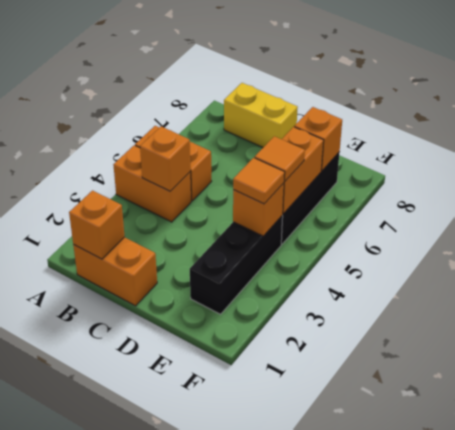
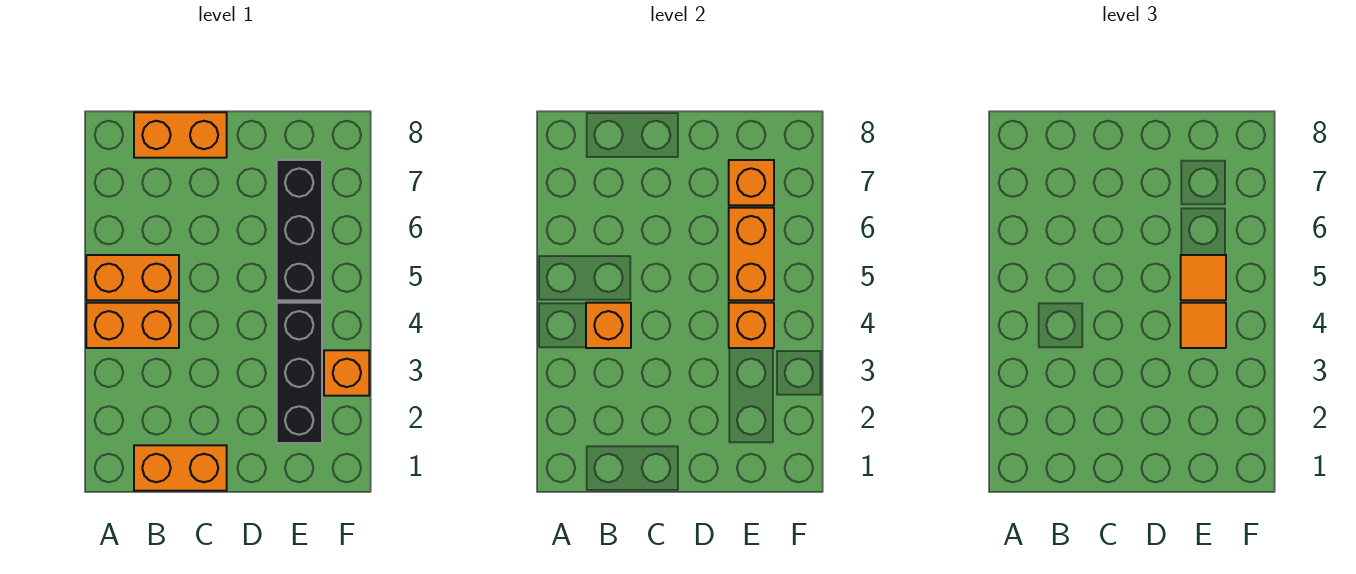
orange 1x1 brick [69,191,125,259] -> orange 1x1 brick moved to [324,350,369,396]
yellow 1x2 brick [224,83,298,147] -> orange 1x2 brick [134,112,227,158]

